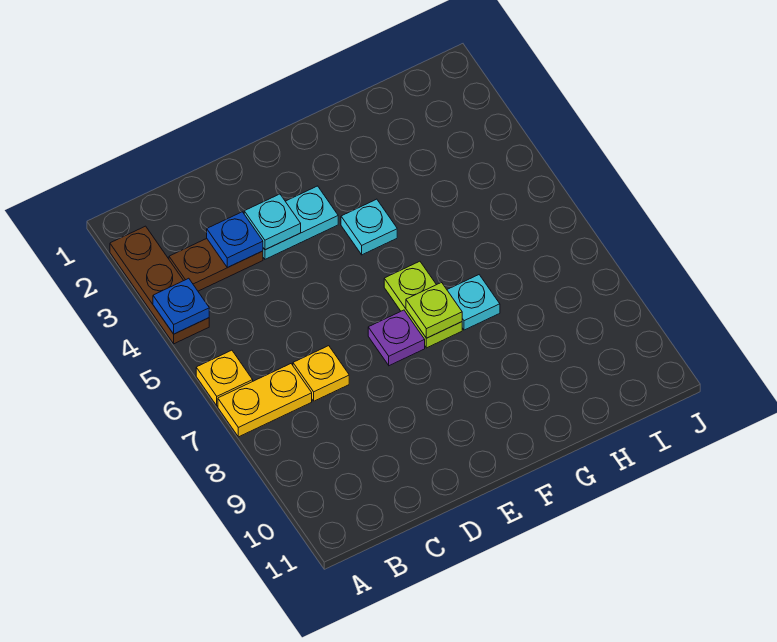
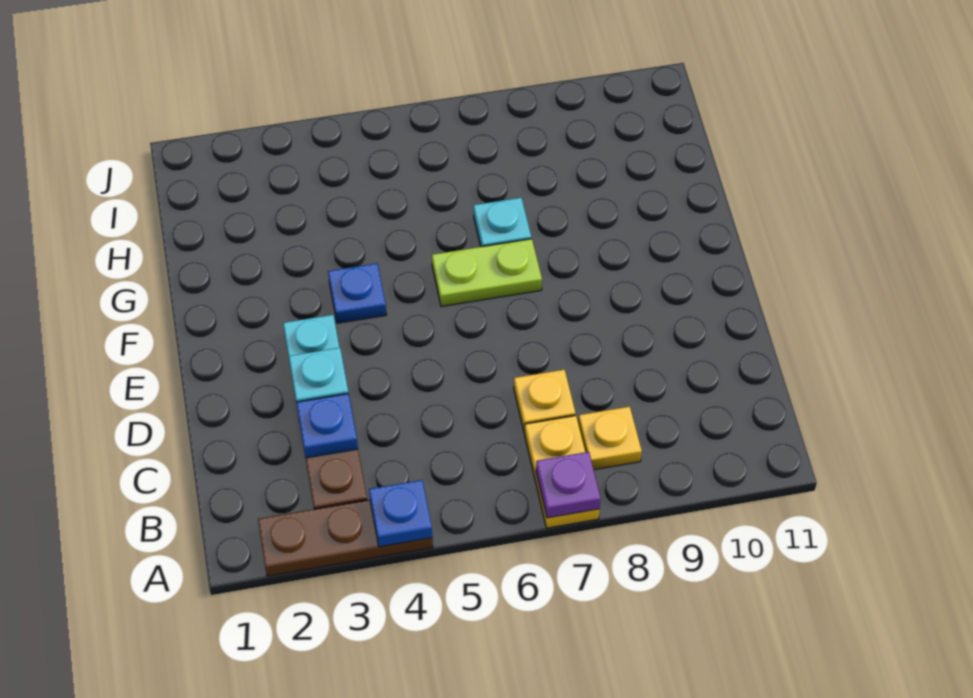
yellow 1x1 plate [196,350,253,406] -> yellow 1x1 plate moved to [578,407,642,470]
purple 1x1 plate [368,310,425,366] -> purple 1x1 plate moved to [536,452,601,518]
cyan 1x1 plate [341,199,397,255] -> blue 1x1 plate [328,263,386,323]
lime 1x1 plate [406,283,462,338] -> none

